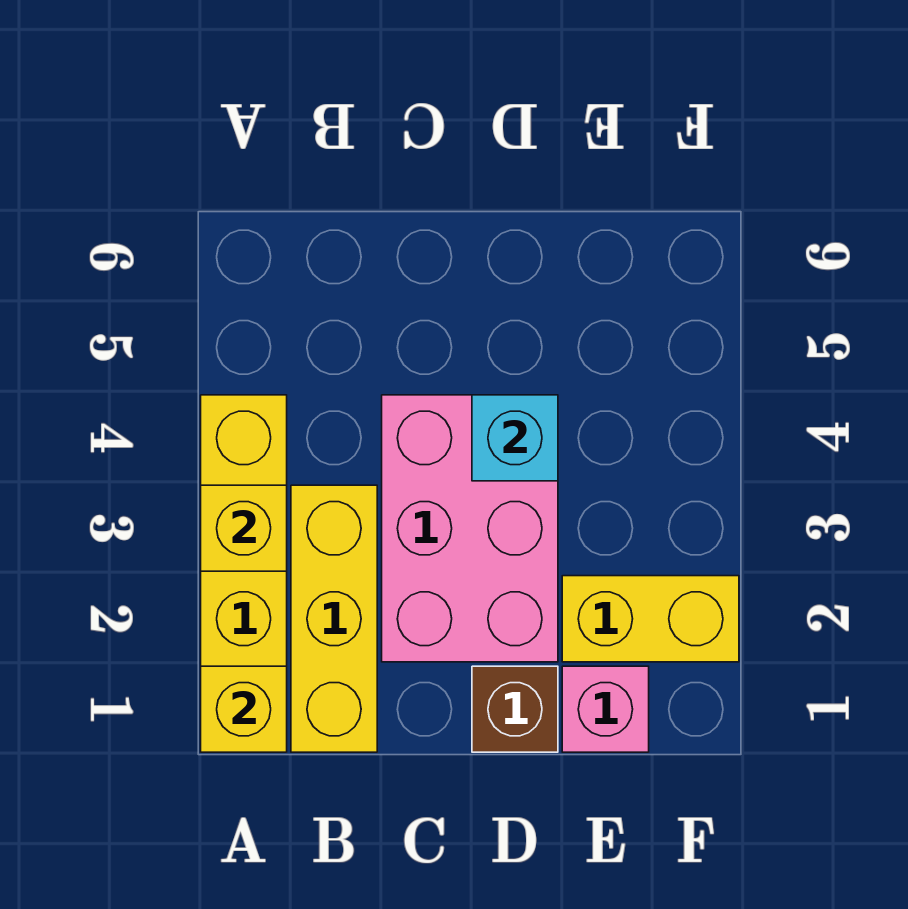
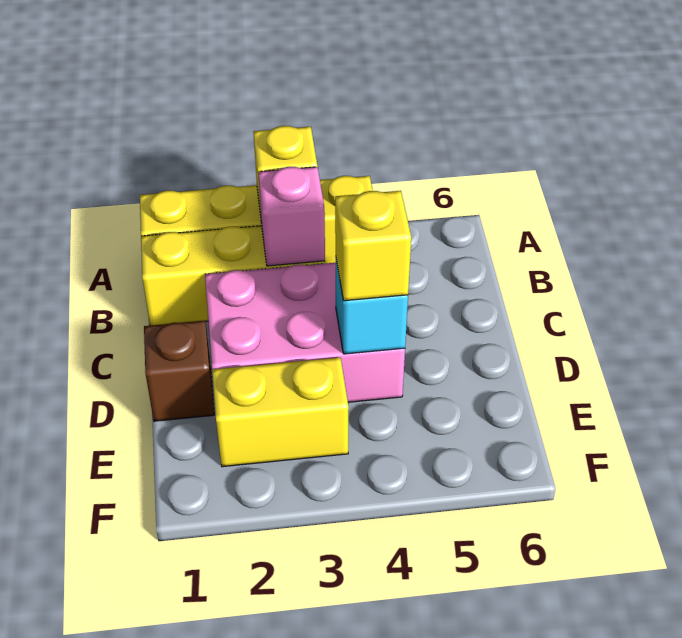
yellow 1x1 brick [201,666,287,752] -> yellow 1x1 brick moved to [335,191,411,301]
pink 1x1 brick [562,666,649,752] -> pink 1x1 brick moved to [258,167,325,266]
yellow 1x2 brick [562,576,739,662] -> yellow 1x2 brick turned to [212,357,349,467]

